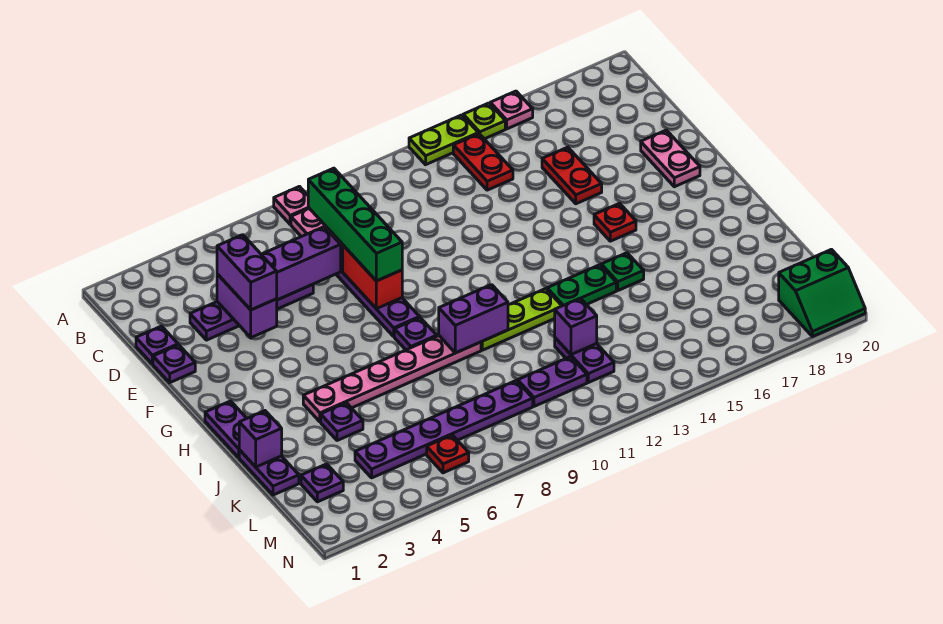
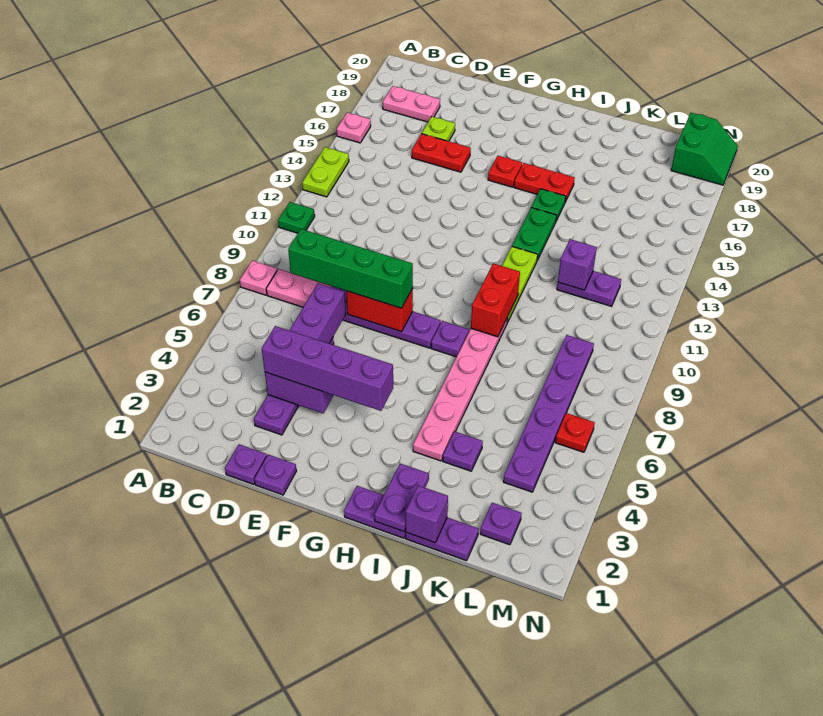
none -> green 1x1 plate [278,202,315,233]
lime 1x1 plate [463,103,505,139] -> lime 1x1 plate moved to [422,117,455,141]
red 1x2 plate [453,134,513,190] -> red 1x2 plate moved to [514,163,575,202]
purple 1x2 brick [217,235,277,310] -> purple 1x4 brick [262,326,393,411]
pink 1x2 plate [641,130,700,187] -> pink 1x2 plate moved to [383,86,440,122]
purple 1x2 brick [439,285,508,353] -> red 1x2 brick [471,263,520,337]
purple 1x2 plate [518,357,587,406] -> purple 1x2 plate moved to [374,464,429,531]

